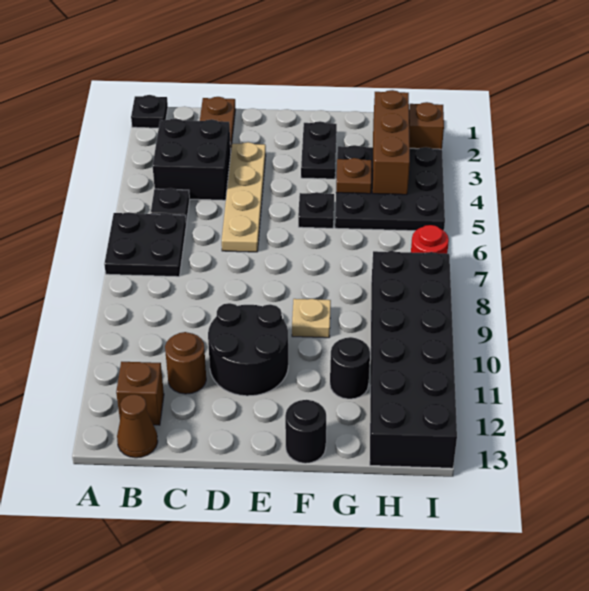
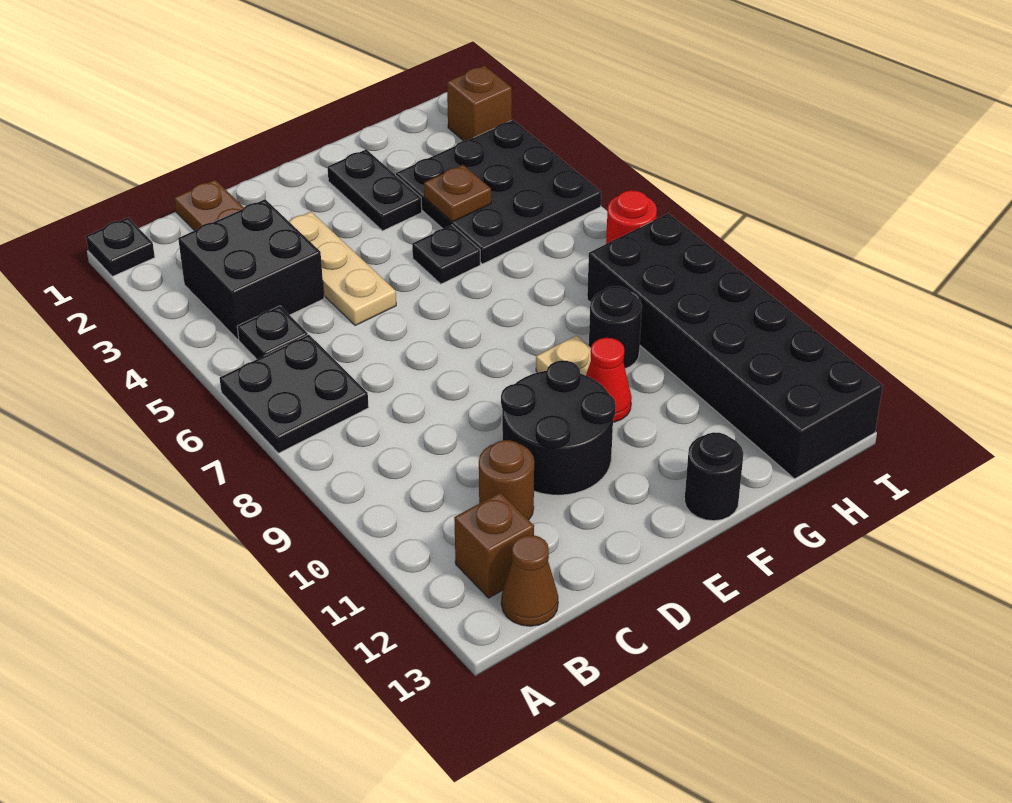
tan 1x4 plate [222,142,266,252] -> tan 1x3 plate [289,212,396,326]
none -> red 1x1 cone [586,338,632,422]
black 1x1 round brick [330,337,370,399] -> black 1x1 round brick moved to [589,286,642,368]
brown 1x3 brick [373,90,410,195] -> none

